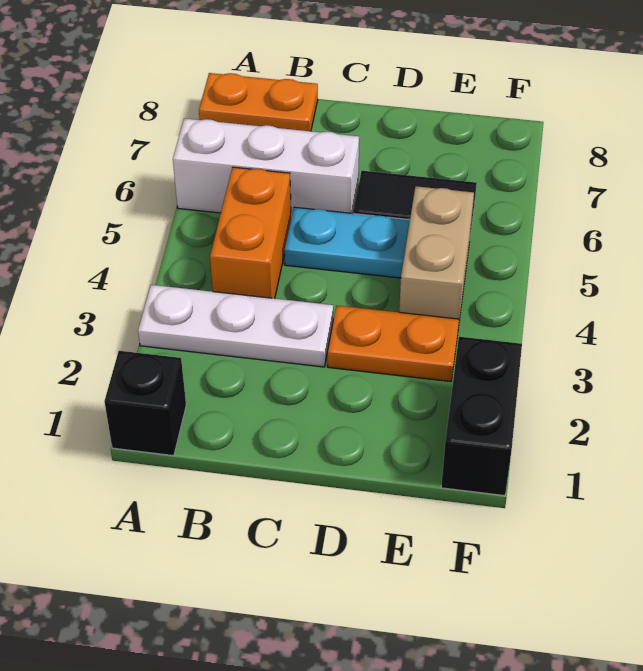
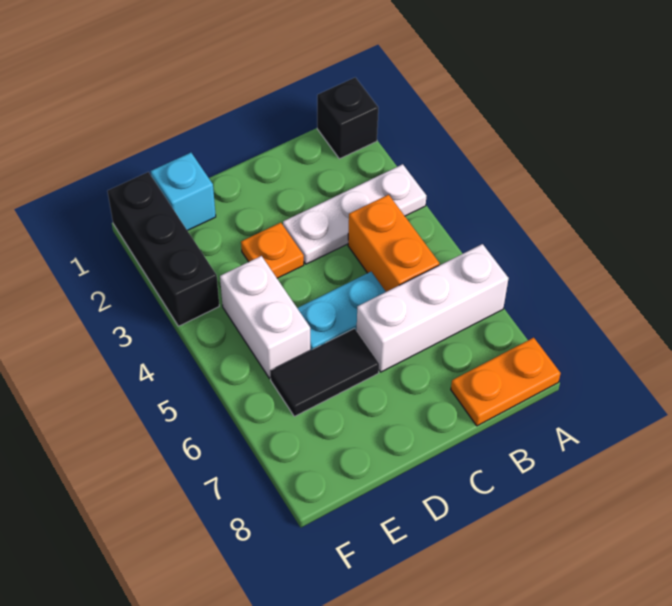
orange 1x2 plate [328,305,459,382] -> orange 1x1 plate [241,223,304,278]
none -> cyan 1x1 brick [151,153,216,231]
tan 1x2 brick [399,186,474,328] -> white 1x2 brick [220,256,310,378]
black 1x2 brick [441,337,522,496] -> black 1x3 brick [108,172,219,326]

